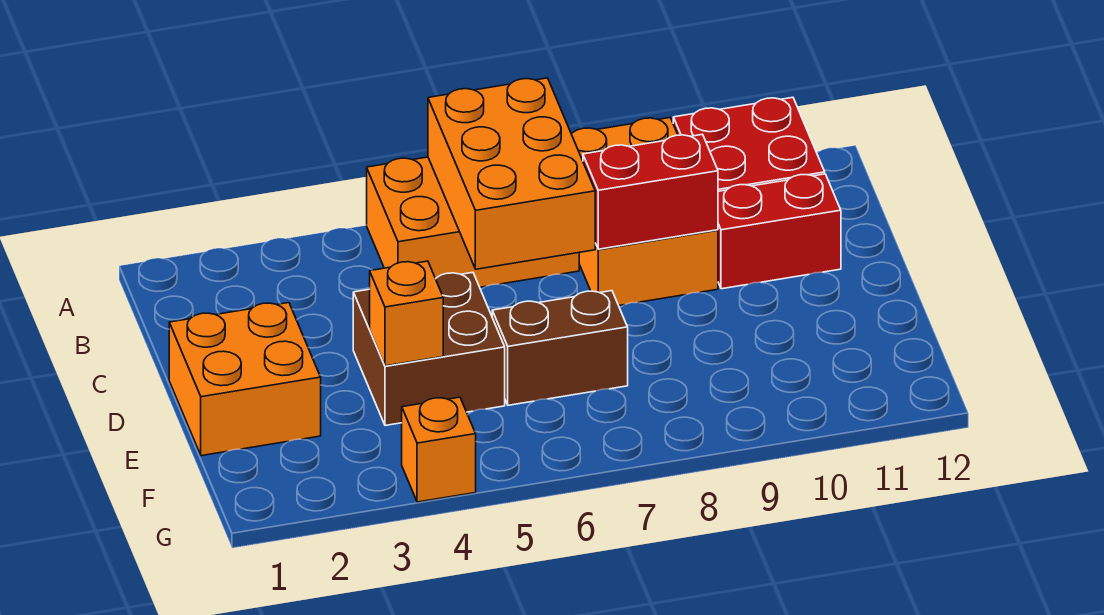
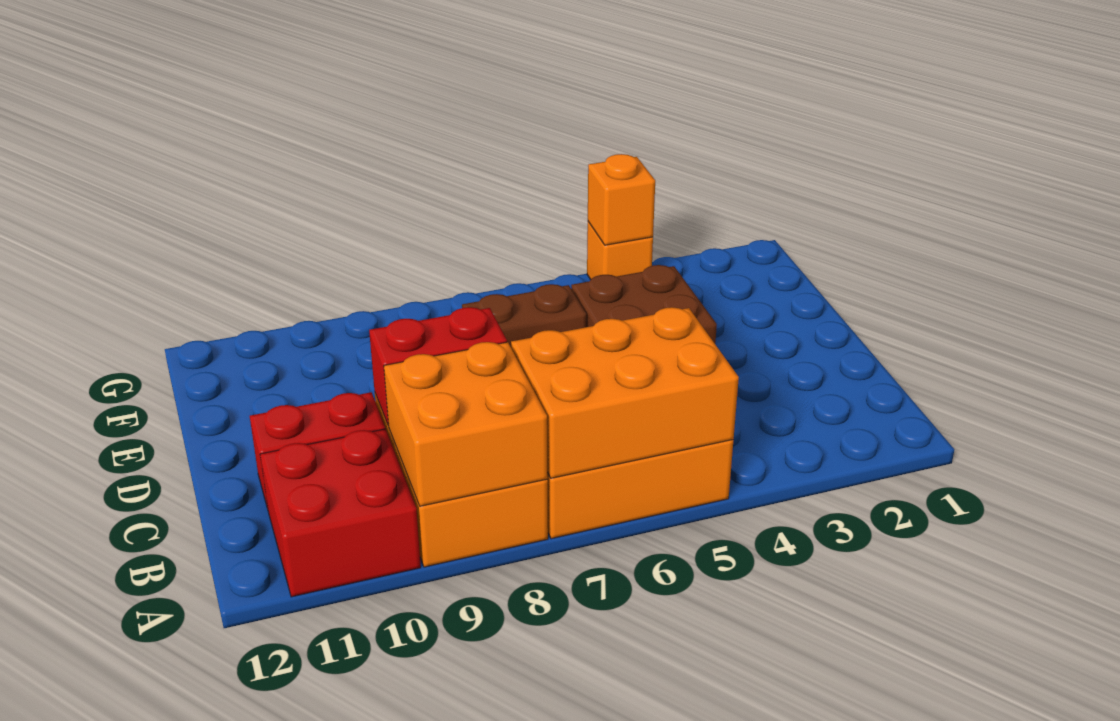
orange 2x3 brick [428,78,596,269] -> orange 2x3 brick turned to [511,307,739,478]
orange 2x2 brick [169,303,321,456] -> orange 2x2 brick moved to [384,342,548,506]
orange 1x1 brick [370,261,443,366] -> orange 1x1 brick moved to [588,154,655,245]

